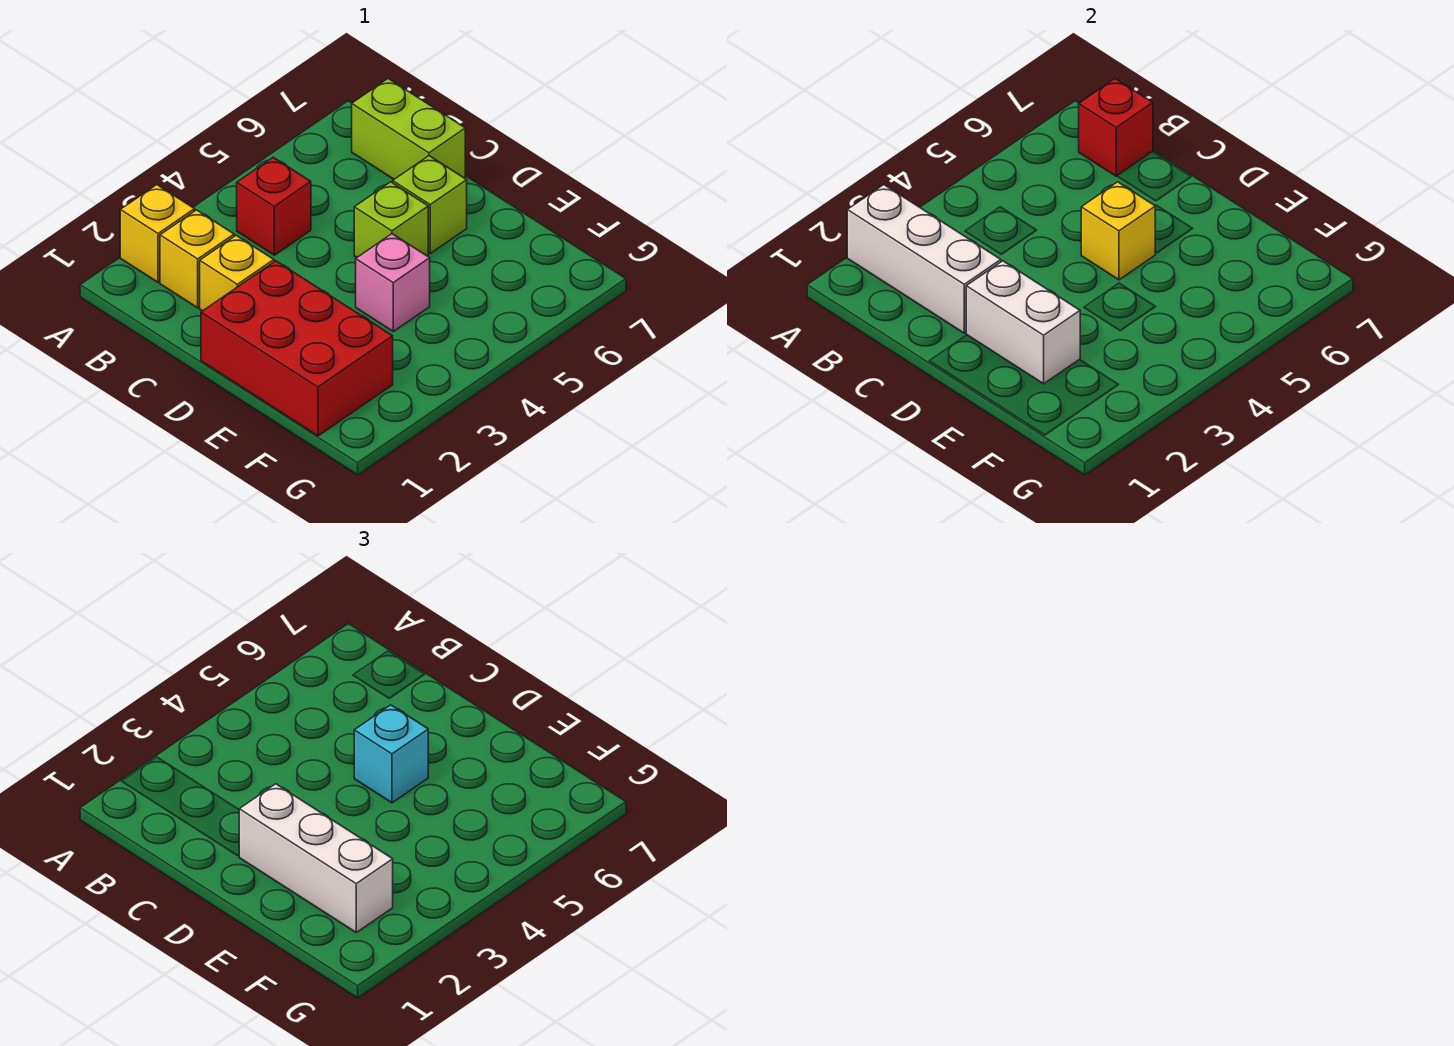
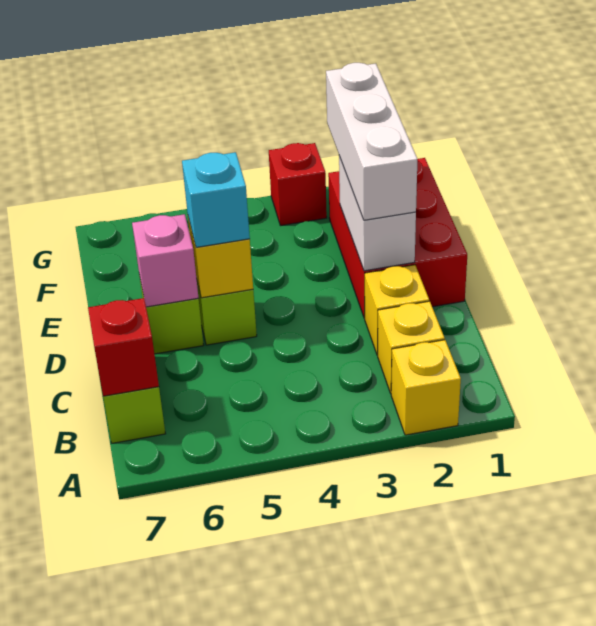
white 1x3 brick [847,185,1001,333] -> none
red 1x1 brick [237,157,311,255] -> red 1x1 brick moved to [269,143,327,226]
pink 1x1 brick [356,234,430,331] -> pink 1x1 brick moved to [132,214,198,307]

